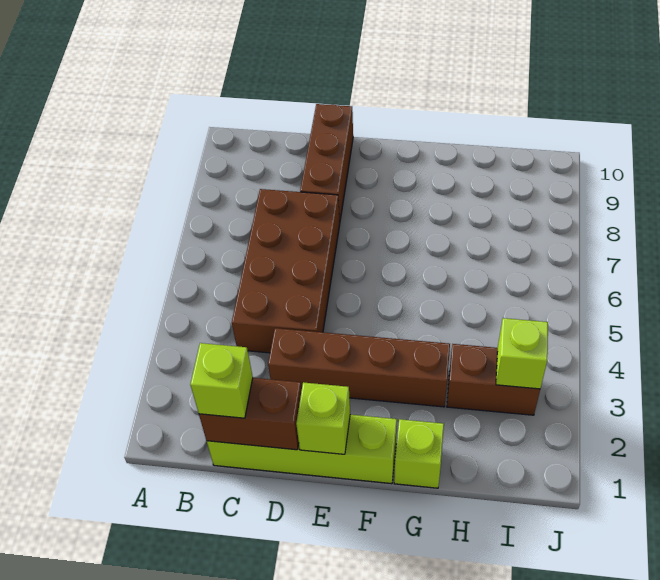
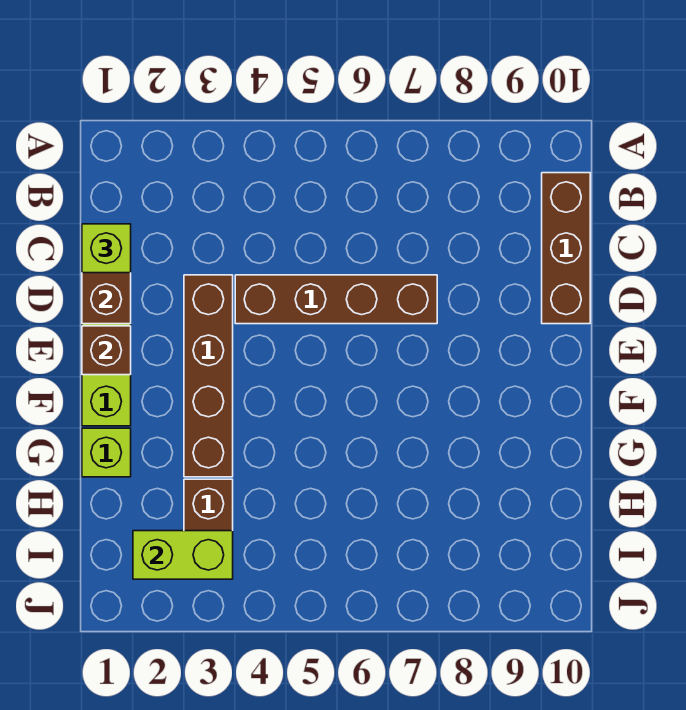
brown 2x4 brick [232,189,340,353] -> brown 1x4 brick [235,275,437,324]
brown 1x3 brick [300,104,353,220] -> brown 1x3 brick turned to [542,173,590,324]
lime 1x1 brick [296,382,350,454] -> brown 1x1 brick [82,326,131,375]
lime 1x1 brick [496,318,548,389] -> lime 1x2 brick [133,531,233,579]

